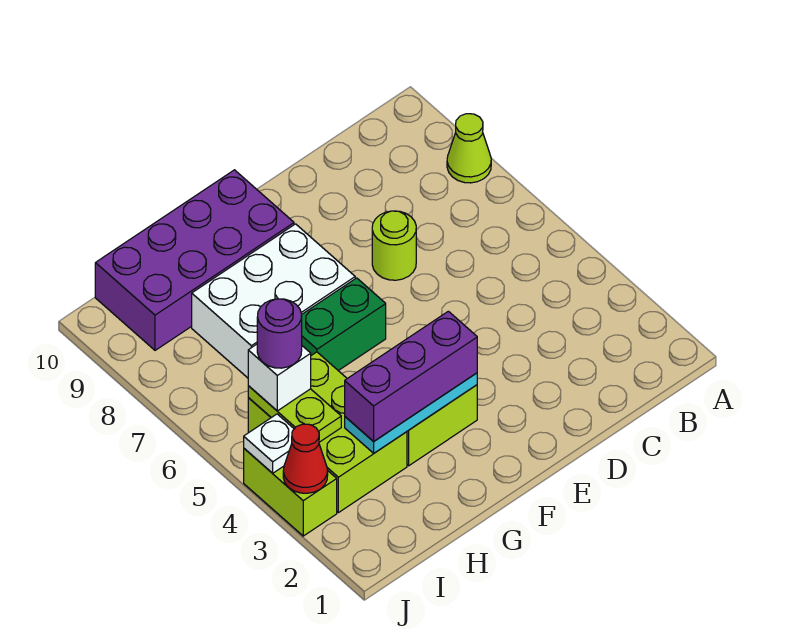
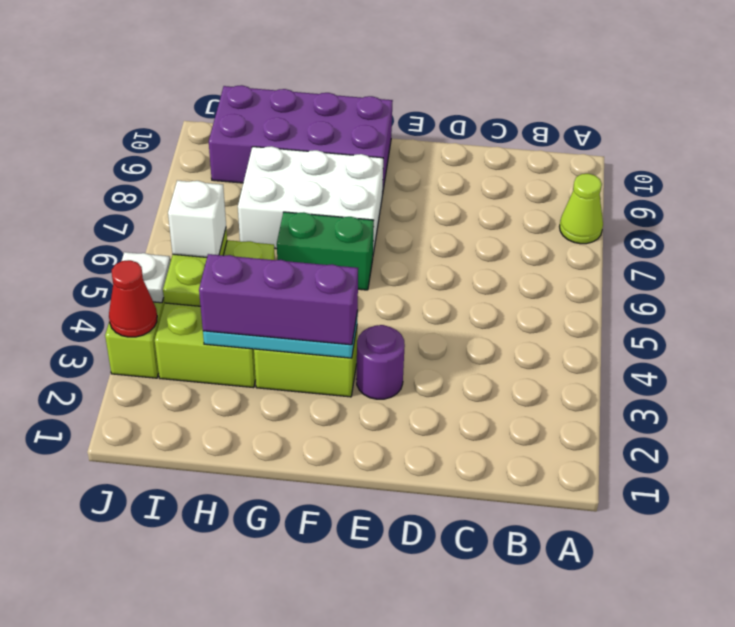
lime 1x1 round brick [372,211,416,280] -> none
purple 1x1 round brick [257,299,302,368] -> purple 1x1 round brick moved to [357,325,405,399]

